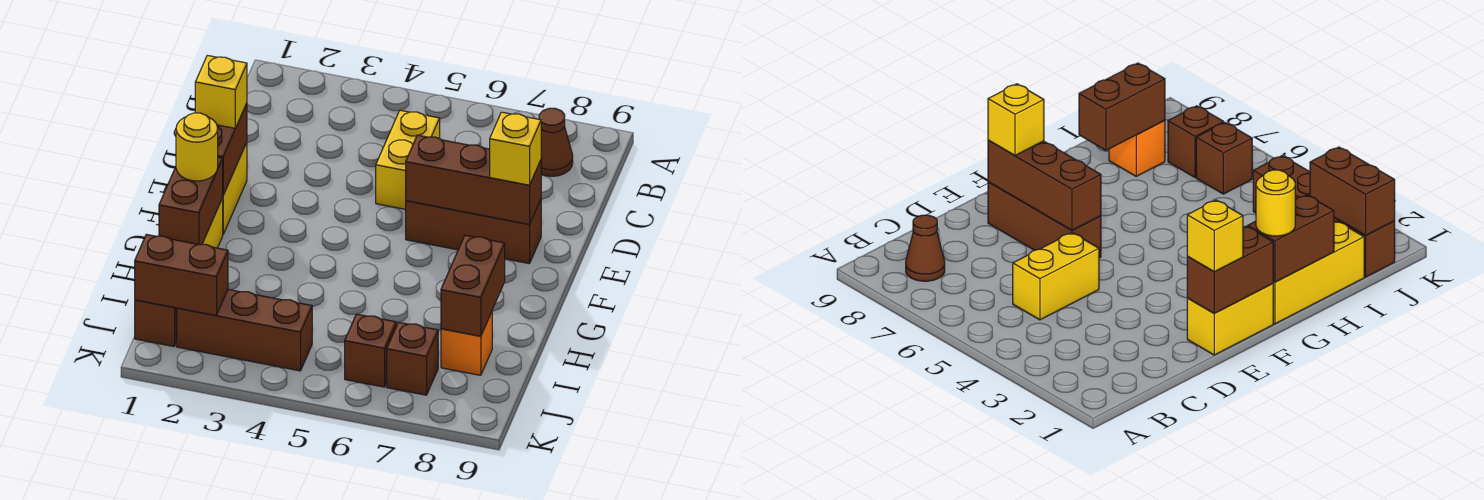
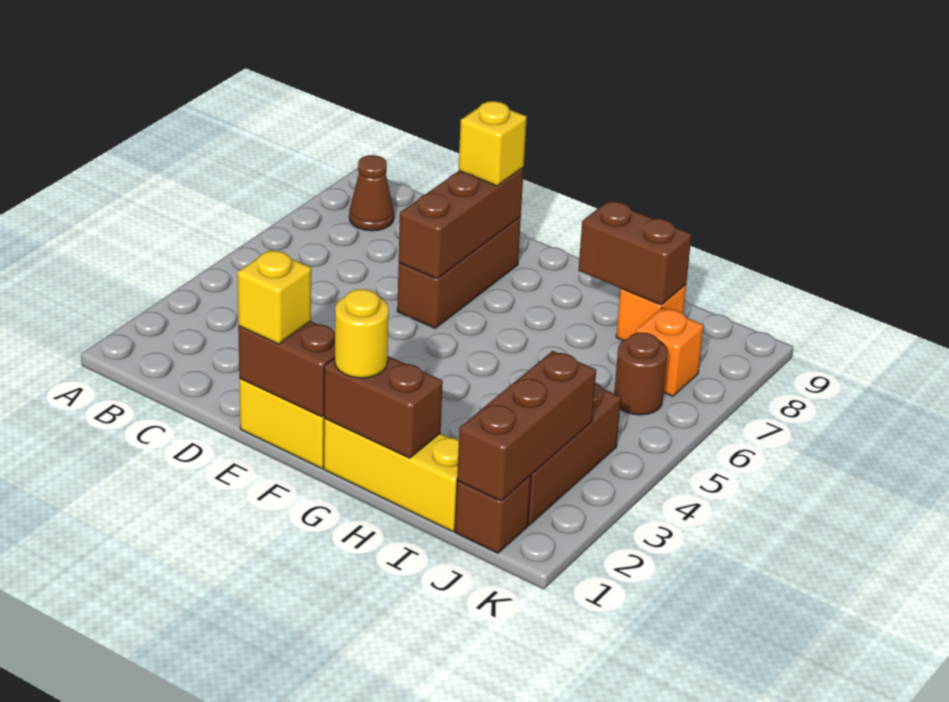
yellow 1x2 brick [376,110,440,209] -> none
brown 1x2 brick [135,234,228,315] -> brown 1x3 brick [457,351,596,501]
brown 1x1 brick [345,314,396,387] -> brown 1x1 round brick [614,333,667,415]
brown 1x1 brick [387,322,438,395] -> orange 1x1 brick [636,308,703,396]

